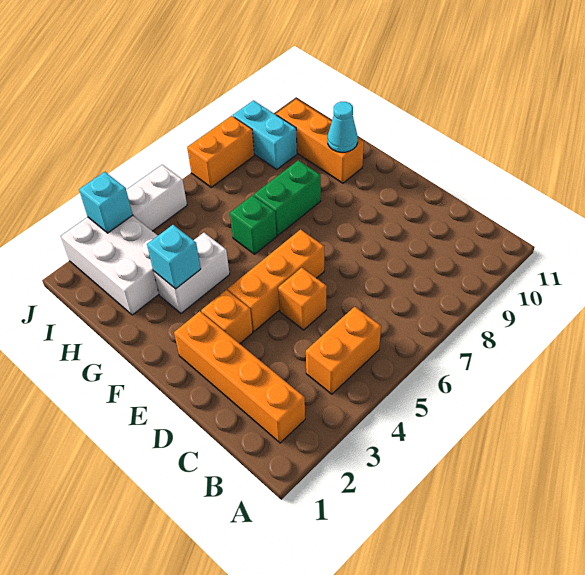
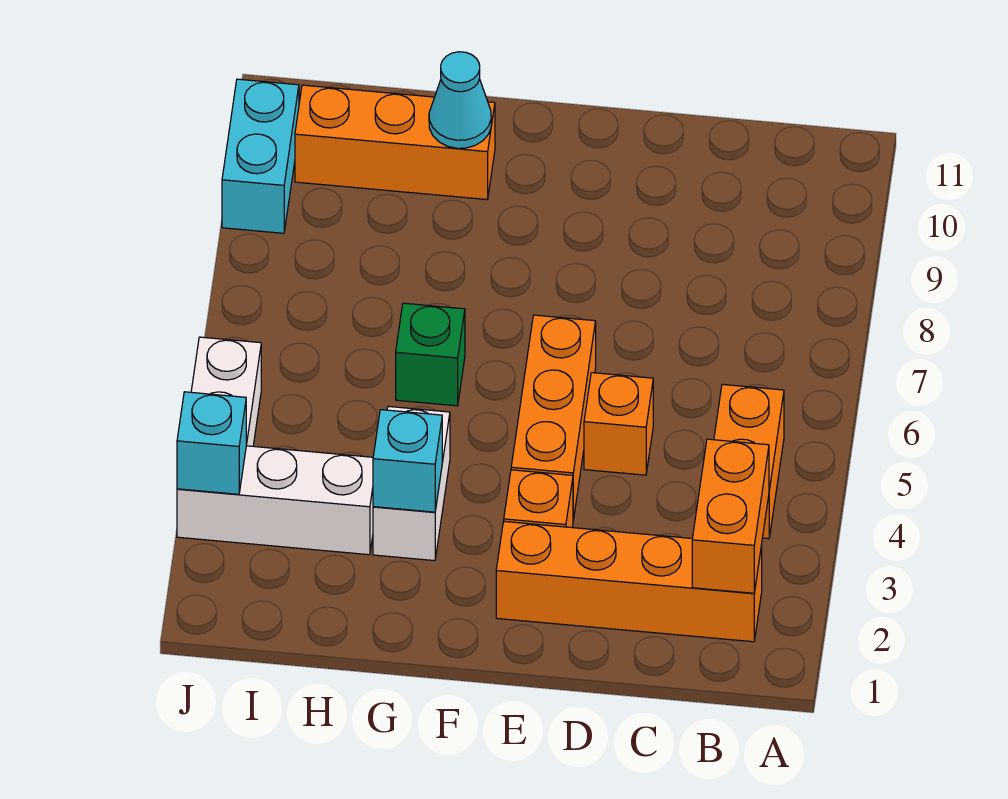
green 1x2 brick [254,160,321,236] -> none
white 2x3 brick [61,215,159,315] -> white 1x3 brick [177,446,373,555]
cyan 1x2 brick [233,100,297,170] -> cyan 1x2 brick turned to [222,79,299,233]
orange 1x2 brick [187,116,254,187] -> orange 1x2 brick moved to [692,439,769,593]

